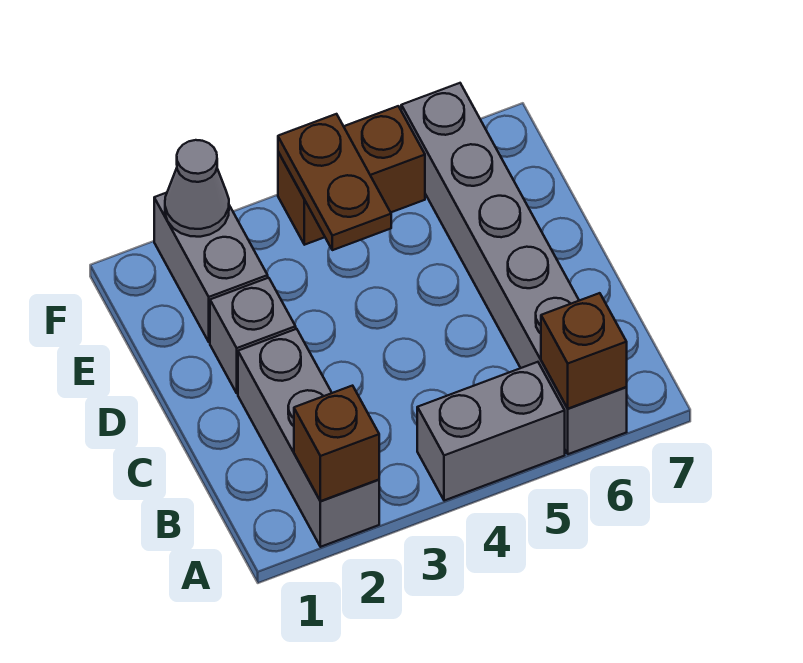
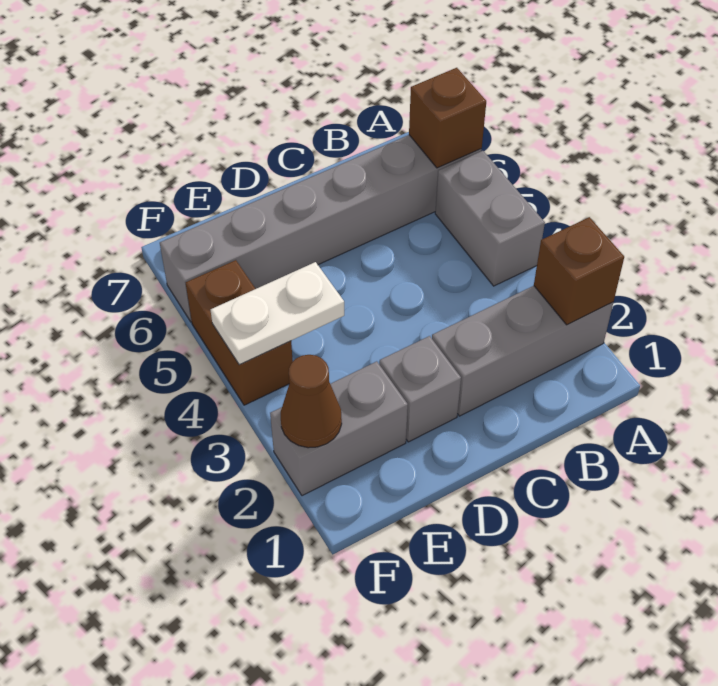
brown 1x2 plate [278,114,391,250] -> white 1x2 plate [211,262,344,365]
grey 1x1 cone [165,140,229,237] -> brown 1x1 cone [281,355,342,448]

